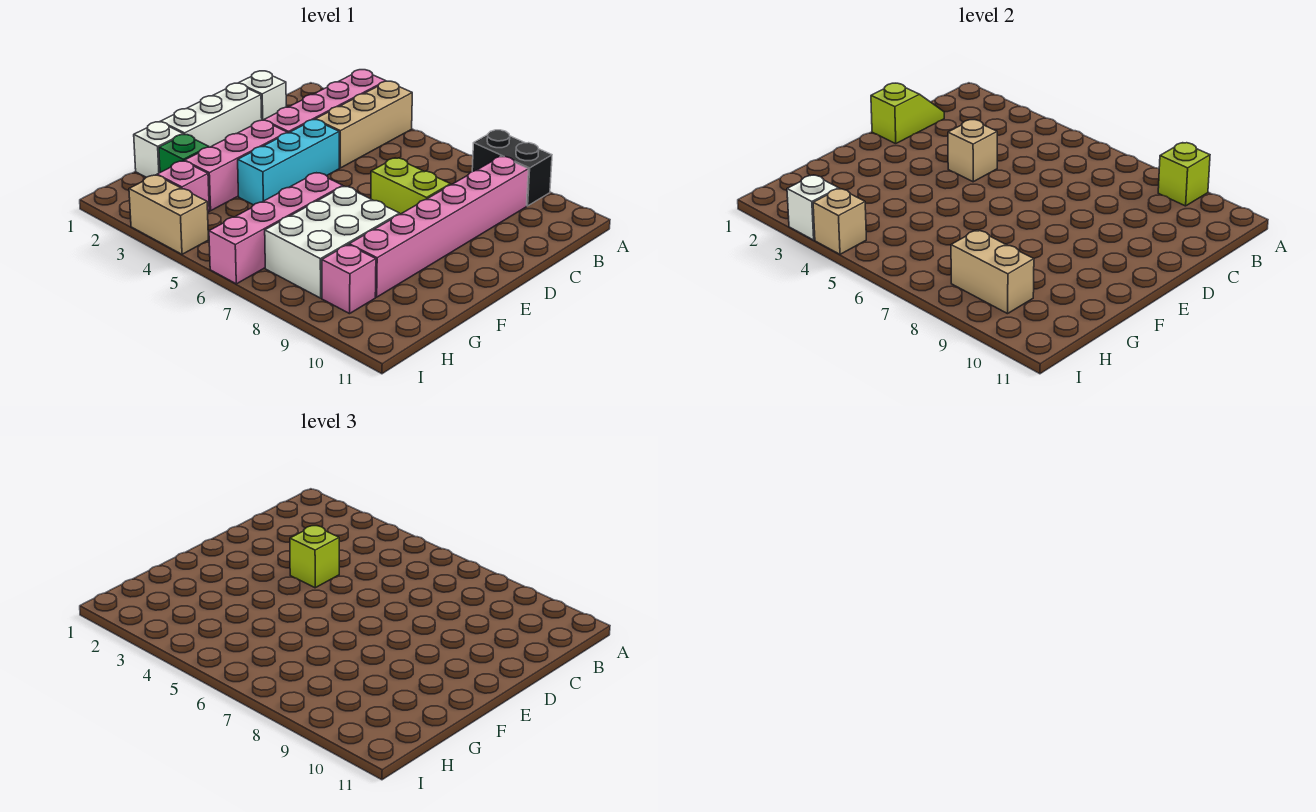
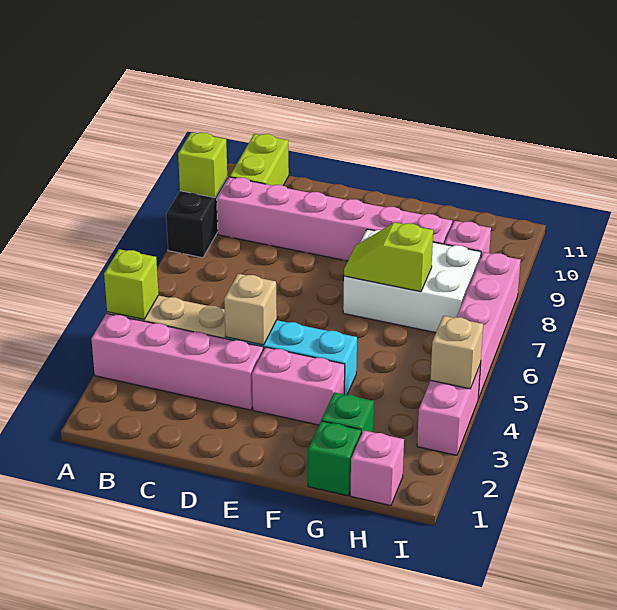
white 1x1 brick [239,71,286,120] -> none
lime 1x2 slope [871,83,944,144] -> lime 1x2 slope moved to [344,222,433,292]
white 1x3 brick [161,83,262,147] -> none
lime 1x1 brick [290,526,339,588] -> lime 1x1 brick moved to [104,249,159,320]
lime 1x2 brick [371,158,451,214] -> lime 1x2 brick moved to [230,134,289,186]
pink 1x3 brick [185,120,287,211] -> pink 1x2 brick [252,347,345,425]
pink 1x4 brick [209,173,343,284] -> pink 1x4 brick turned to [457,252,521,399]
white 1x1 brick [134,122,183,177] -> green 1x1 brick [308,421,361,496]
pink 1x1 brick [157,161,209,212] -> pink 1x1 brick moved to [350,430,404,506]
tan 1x2 brick [951,230,1034,314] -> none
tan 1x2 brick [129,175,208,254] -> pink 1x2 brick [417,364,481,455]
white 1x1 brick [787,175,839,240] -> none

